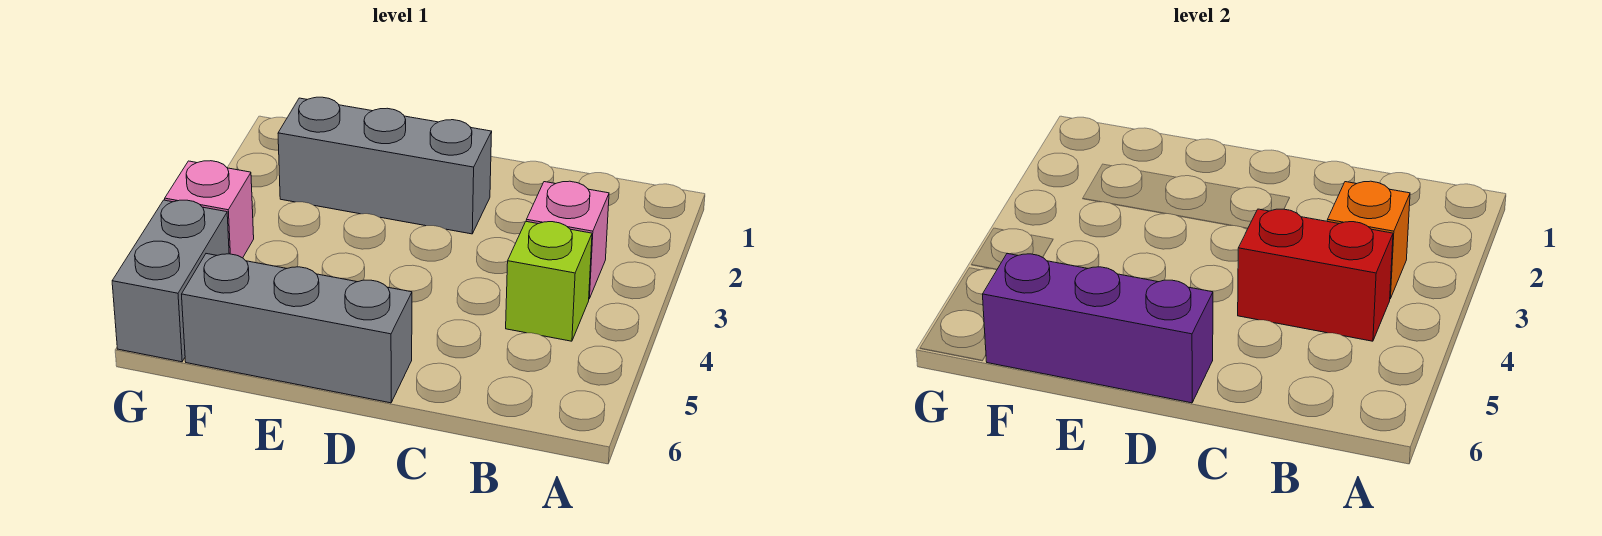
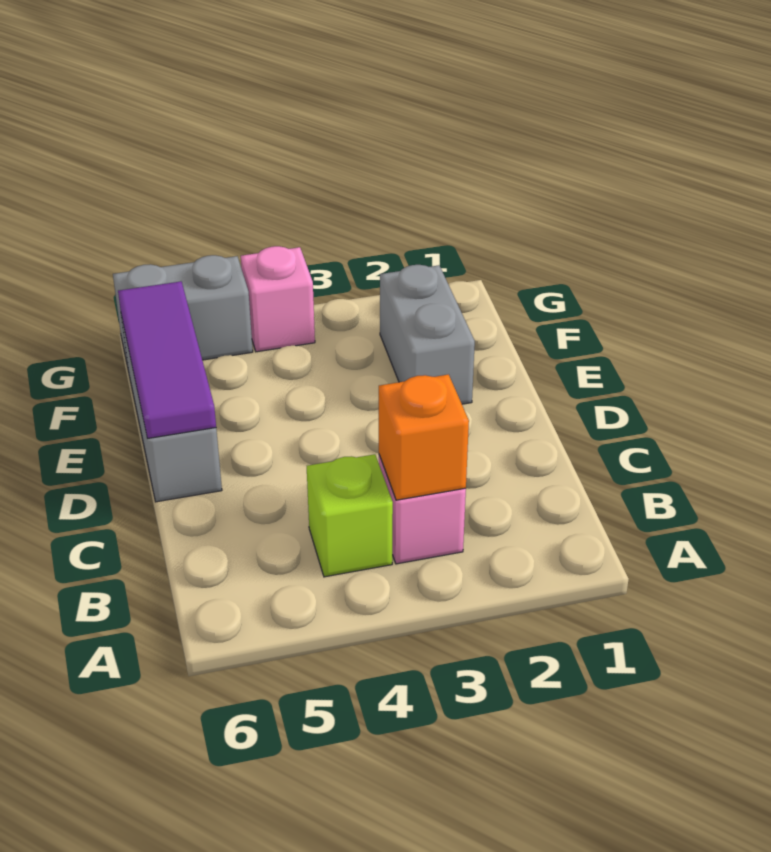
red 1x2 brick [1238,209,1393,341] -> none
grey 1x3 brick [278,97,492,234] -> grey 1x2 brick [380,265,475,404]
purple 1x3 brick [983,253,1213,403] -> purple 1x3 tile [118,281,216,439]

